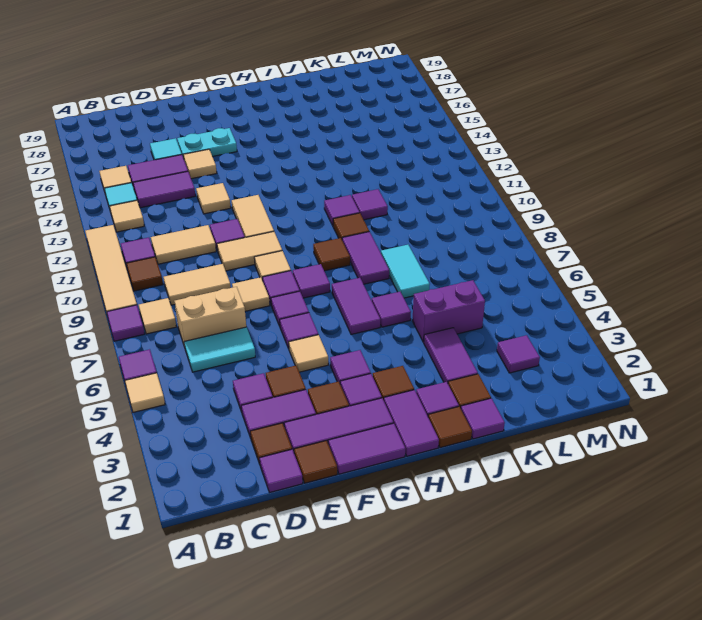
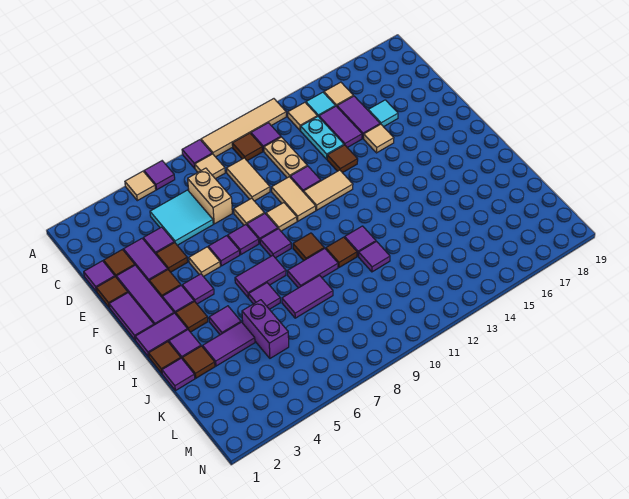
cyan 1x2 tile [184,327,255,372] -> cyan 2x2 tile [150,190,213,245]
tan 1x2 tile [151,225,216,264] -> tan 1x2 plate [264,137,307,178]
tan 1x1 tile [196,183,231,214] -> brown 1x1 tile [327,145,358,173]
cyan 1x2 plate [177,128,237,158] -> cyan 1x2 plate moved to [301,116,344,159]
cyan 1x2 tile [381,245,430,298] -> purple 1x2 tile [282,276,333,318]
purple 1x1 tile [497,335,540,373] -> purple 1x1 tile moved to [209,306,241,335]

